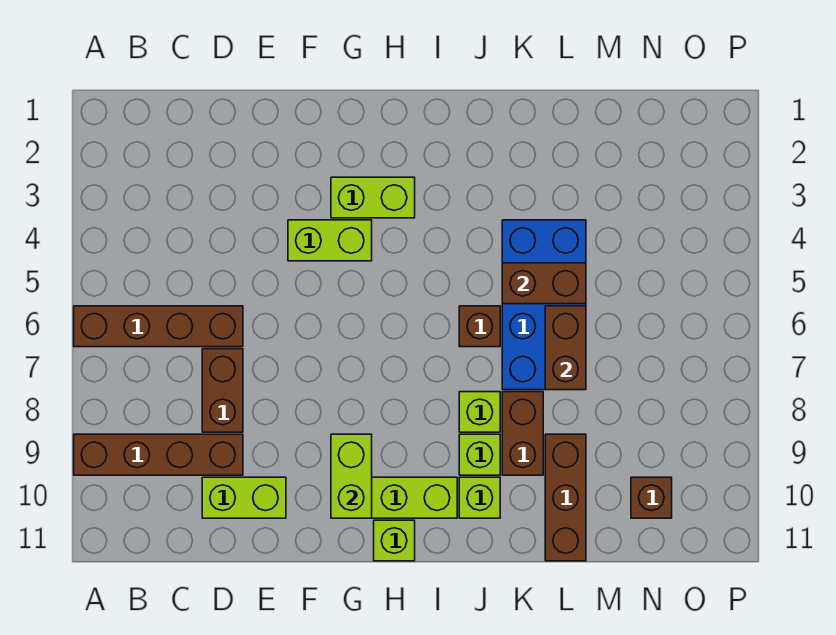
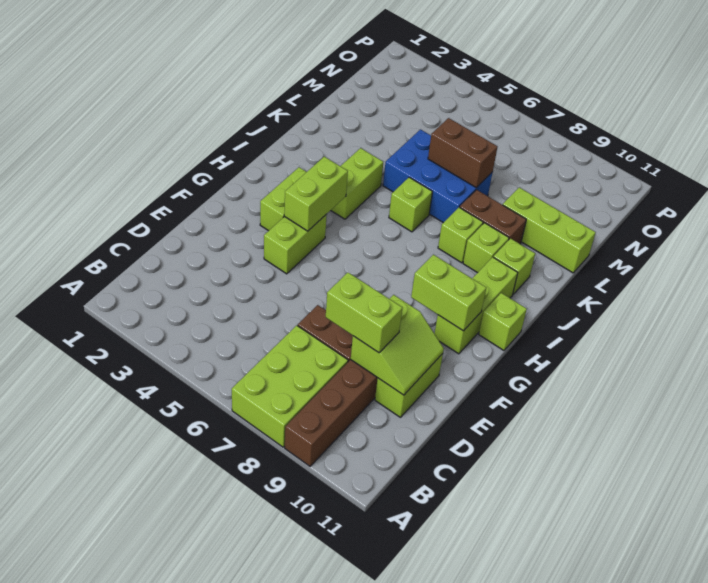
brown 1x4 brick [74,306,243,347] -> none
none -> lime 2x3 brick [232,325,348,447]
none -> lime 1x2 brick [326,272,402,353]
none -> lime 2x2 slope [351,295,444,395]
none -> lime 1x2 brick [284,157,348,231]
none -> lime 1x2 brick [331,148,383,219]
brown 1x1 brick [459,306,500,347] -> lime 1x1 brick [389,177,432,232]
blue 2x4 brick [502,220,586,390] -> blue 2x3 brick [383,129,493,223]
brown 1x2 brick [502,263,586,304] -> none
brown 1x3 brick [545,434,586,561] -> lime 1x3 brick [503,187,596,273]
brown 1x1 brick [631,477,672,518] -> none

